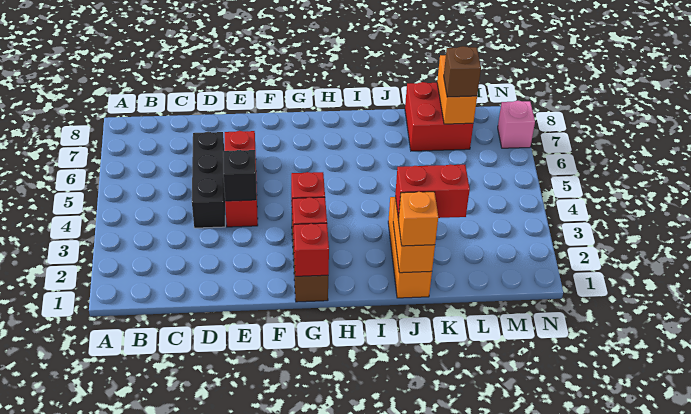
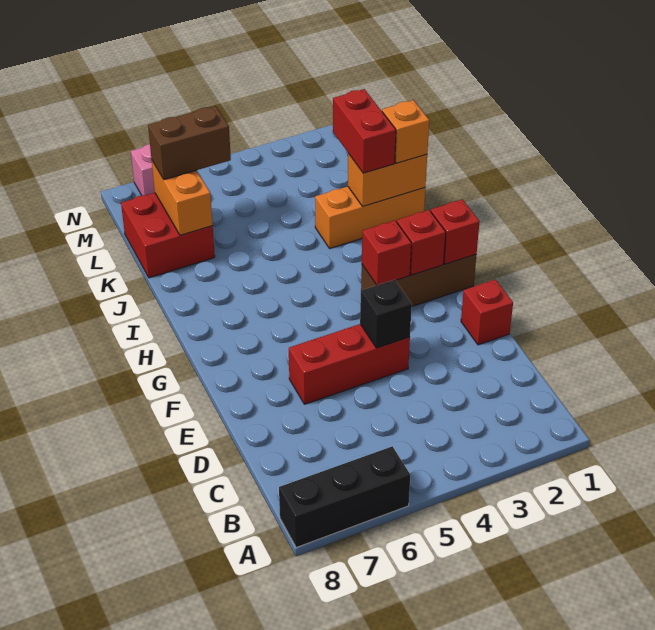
black 1x3 brick [192,132,225,228] -> black 1x3 brick moved to [279,446,410,548]
none -> red 1x1 brick [461,279,513,345]
orange 1x2 brick [437,55,477,124] -> orange 1x2 brick turned to [152,161,213,235]
brown 1x1 brick [444,46,481,97] -> brown 1x2 brick [148,106,231,180]

